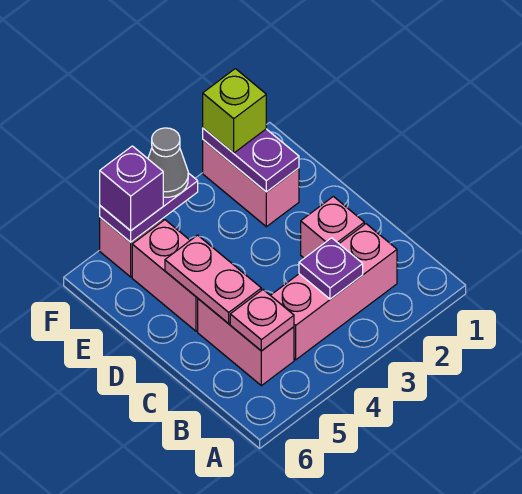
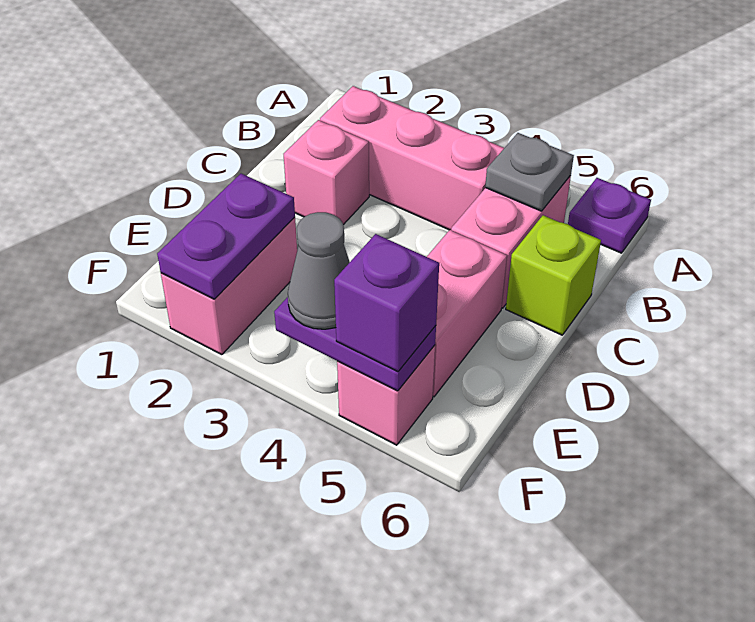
purple 1x1 plate [299,238,363,299] -> purple 1x1 plate moved to [568,178,651,253]
pink 1x1 plate [230,290,294,351] -> grey 1x1 plate [485,133,574,211]
pink 1x2 plate [165,235,261,324] -> none
lime 1x1 brick [203,69,266,153] -> lime 1x1 brick moved to [506,215,601,335]

